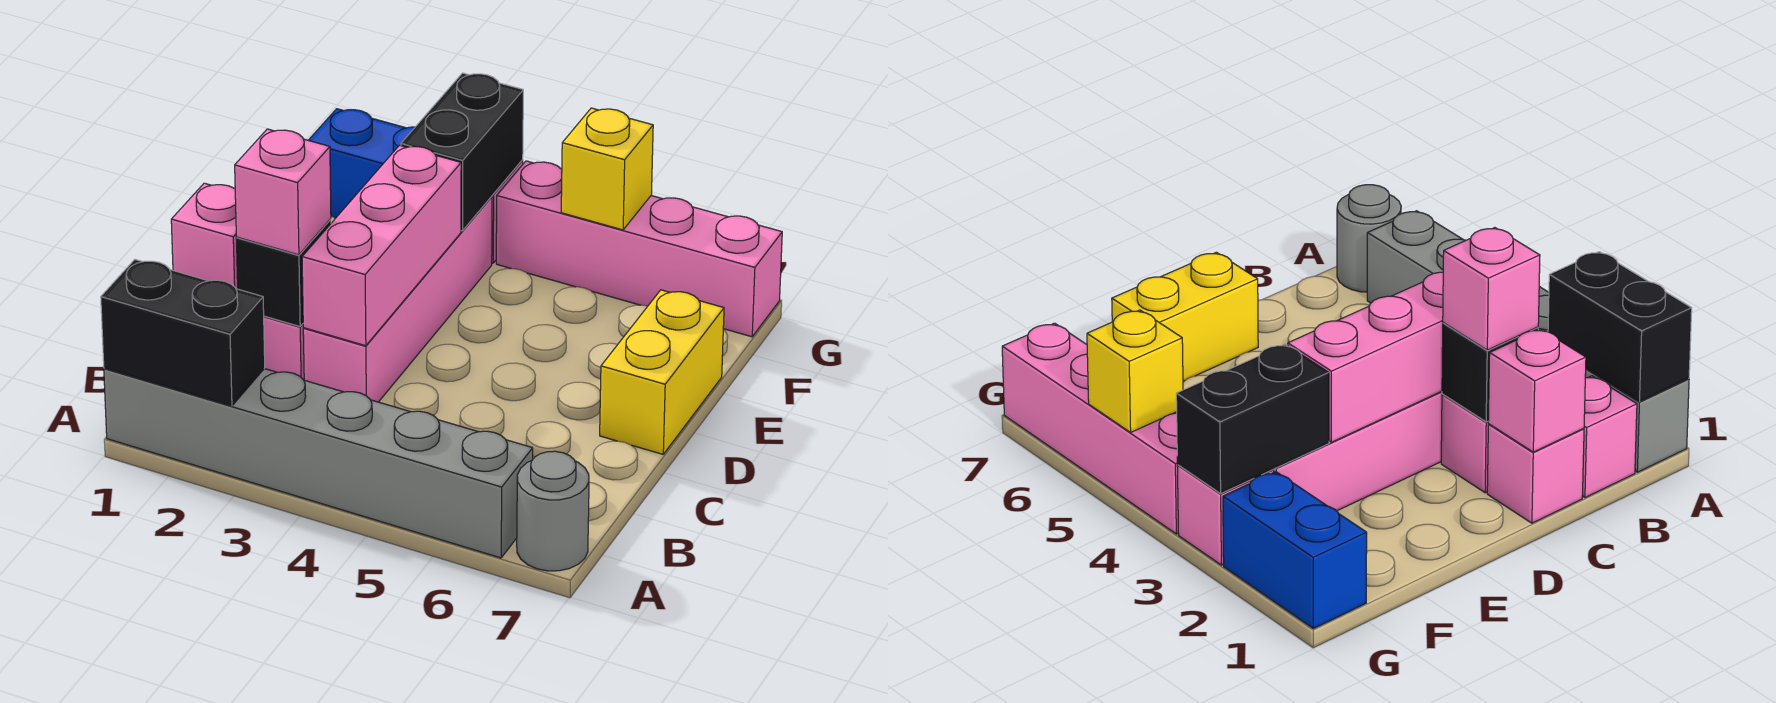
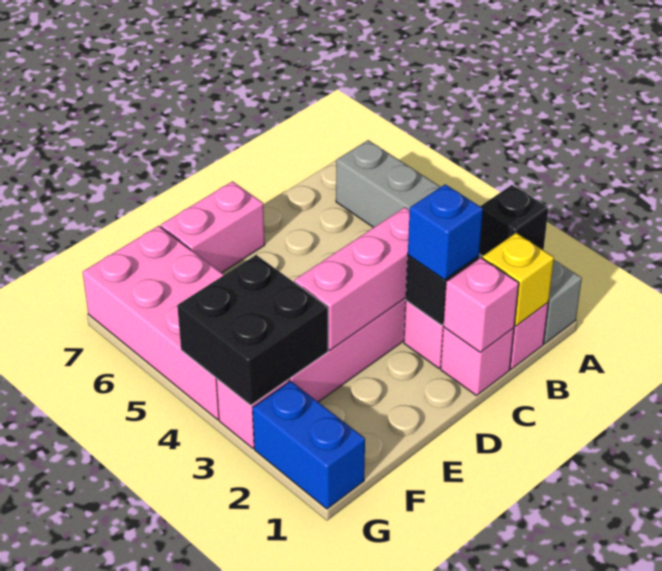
black 1x2 brick [101,260,265,406] -> black 1x1 brick [479,185,548,256]
grey 1x1 round brick [517,451,589,571] -> none
pink 1x1 brick [235,129,331,255] -> blue 1x1 brick [408,184,483,280]
yellow 1x2 brick [600,290,724,454] -> pink 1x2 brick [161,181,265,273]
black 1x2 brick [401,73,523,231] -> black 2x2 brick [177,255,328,405]
pink 1x4 brick [496,161,782,337] -> pink 2x4 brick [83,226,224,420]
yellow 1x1 brick [561,108,653,230] -> yellow 1x1 brick moved to [483,233,554,326]

